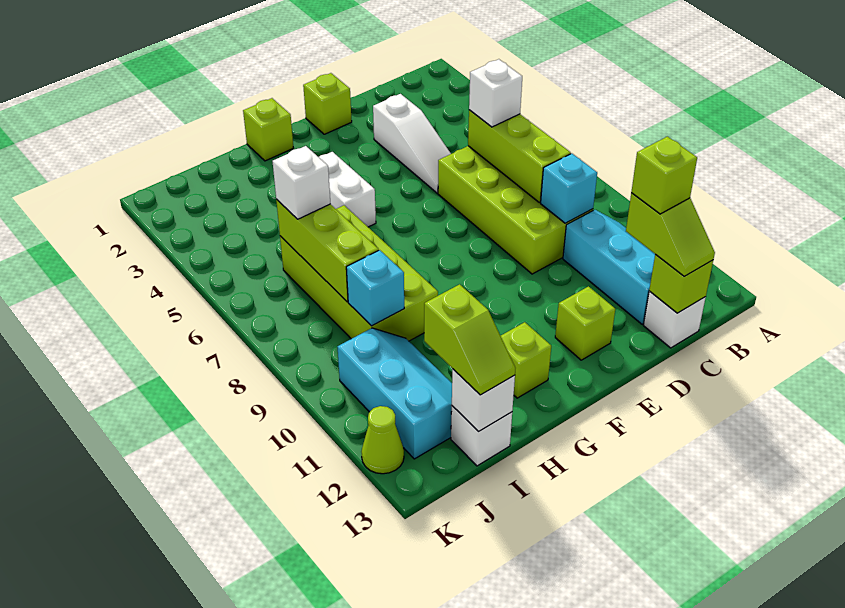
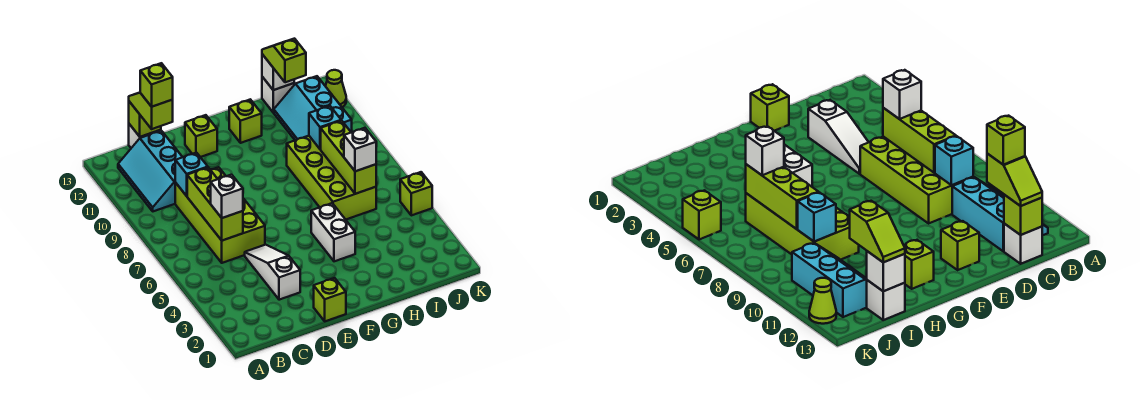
lime 1x1 brick [243,98,293,161] -> lime 1x1 brick moved to [400,172,432,215]

